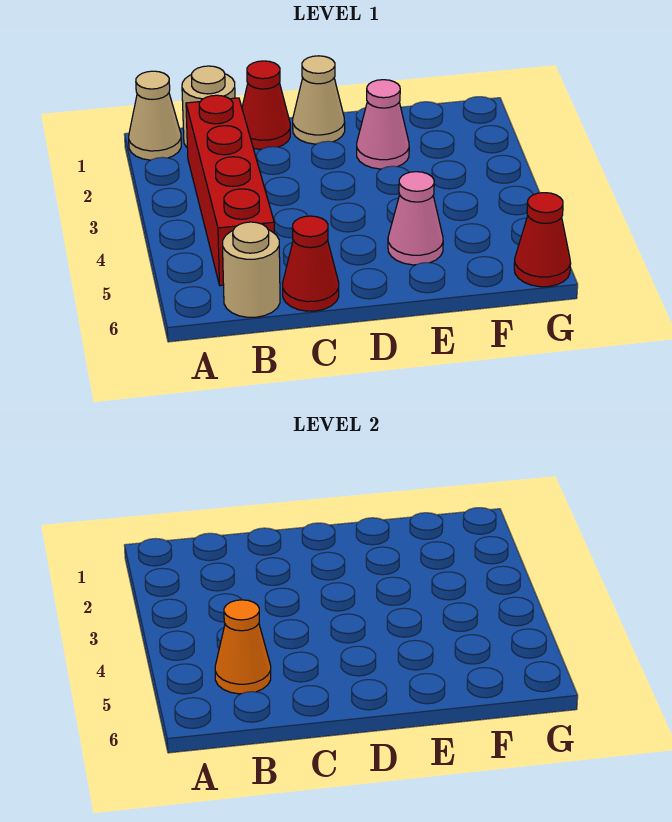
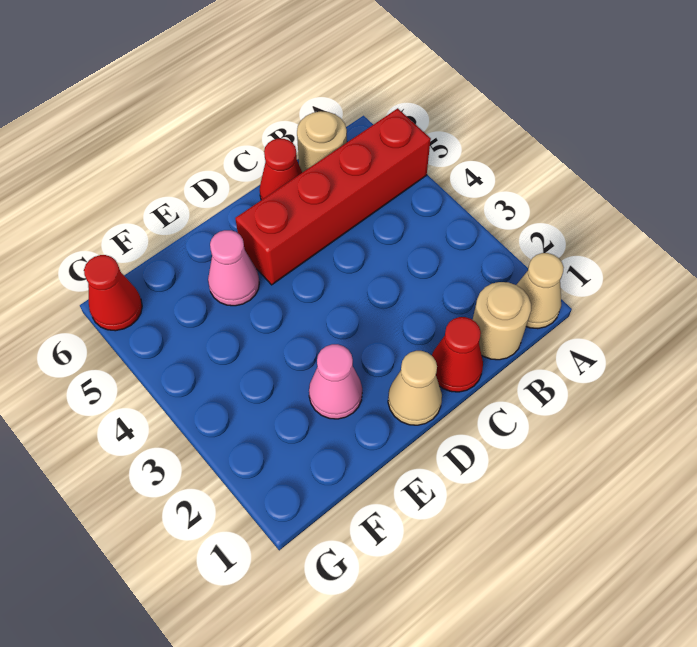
red 1x4 brick [186,95,274,286] -> red 1x4 brick turned to [235,108,431,285]
orange 1x1 cone [215,600,271,694] -> none

